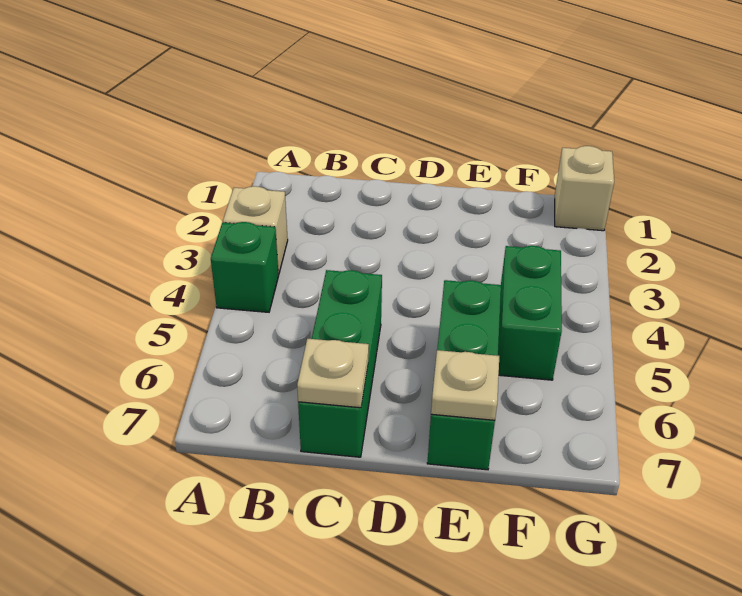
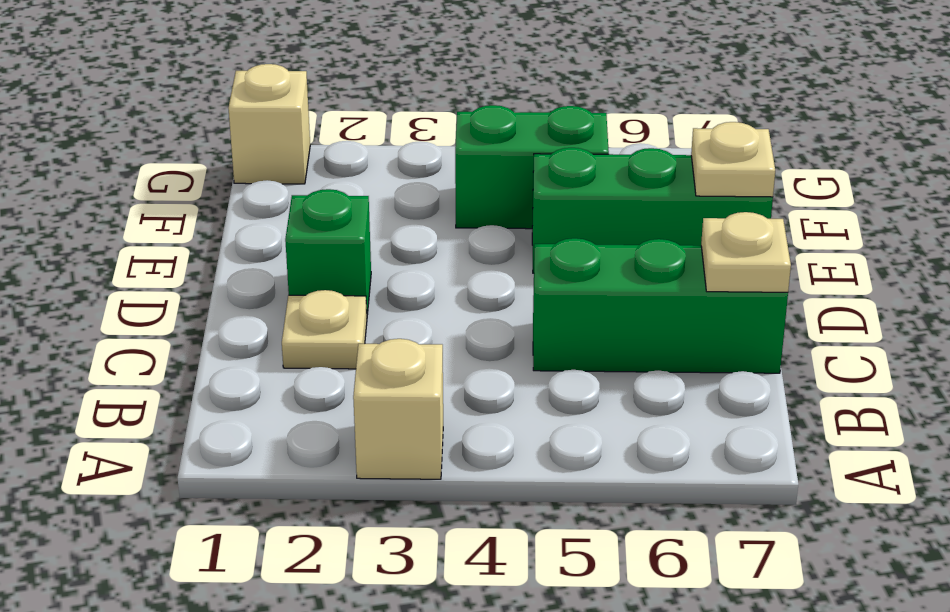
green 1x1 brick [211,222,279,312] -> green 1x1 brick moved to [285,189,371,315]
none -> tan 1x1 plate [282,290,367,369]

